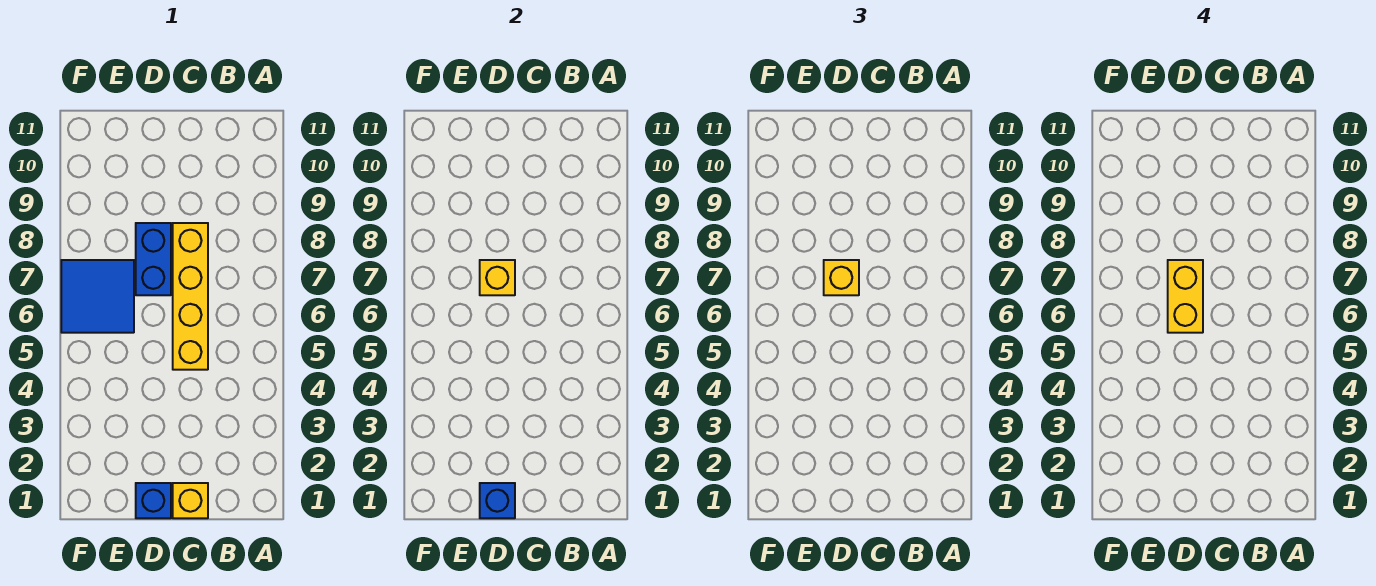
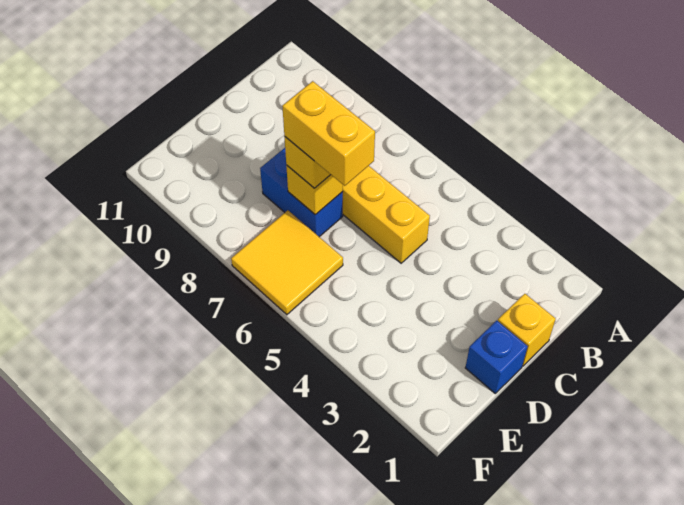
blue 1x1 brick [480,483,515,518] -> none
blue 2x2 tile [61,260,134,333] -> yellow 2x2 tile [231,210,343,315]

